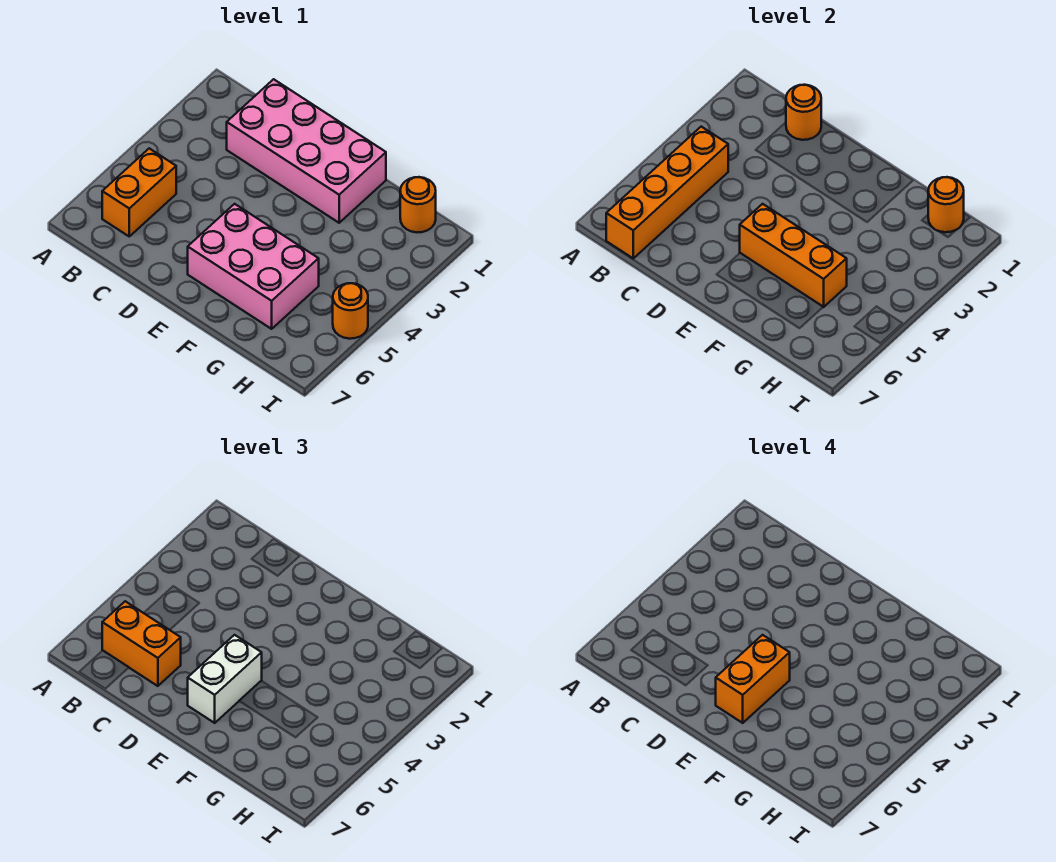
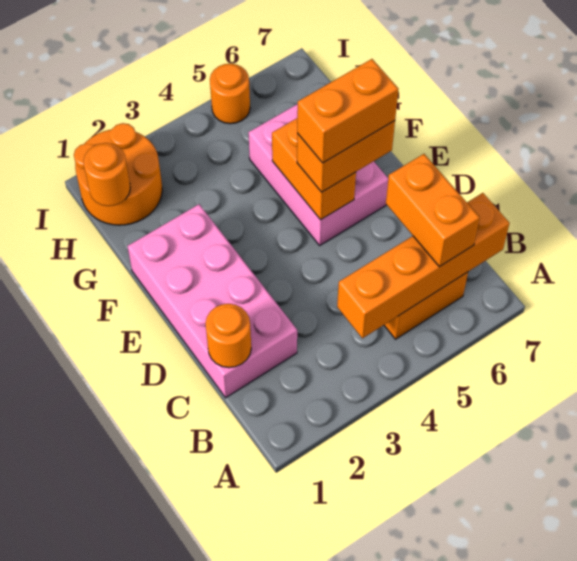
orange 1x3 brick [740,204,847,307] -> orange 1x2 brick [272,118,356,220]
white 1x2 brick [188,635,262,723] -> orange 1x2 brick [297,121,395,192]
orange 1x1 round brick [400,177,436,232] -> orange 2x2 round brick [74,123,162,225]

